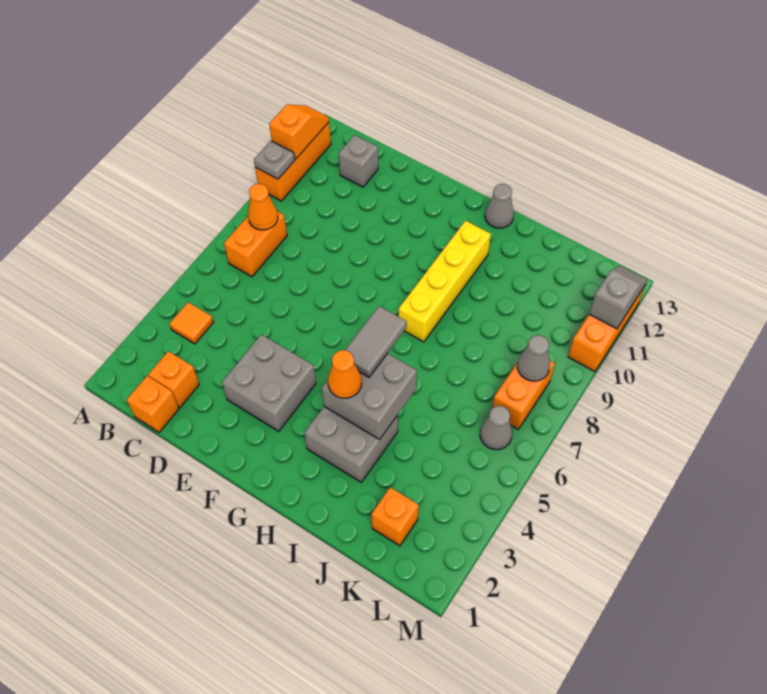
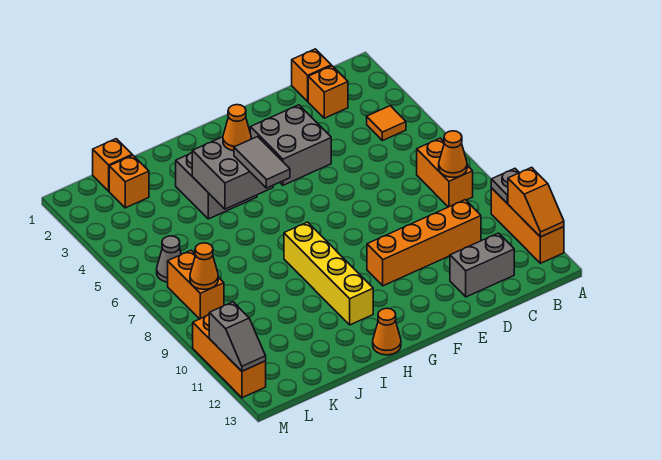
none -> orange 1x4 brick [367,200,481,286]
grey 1x1 brick [339,135,378,187] -> grey 1x2 brick [450,233,514,297]
grey 1x1 cone [485,184,514,228] -> orange 1x1 cone [373,308,401,355]
none -> orange 1x1 brick [93,139,132,191]
grey 1x1 cone [517,335,550,381] -> orange 1x1 cone [190,243,218,289]

